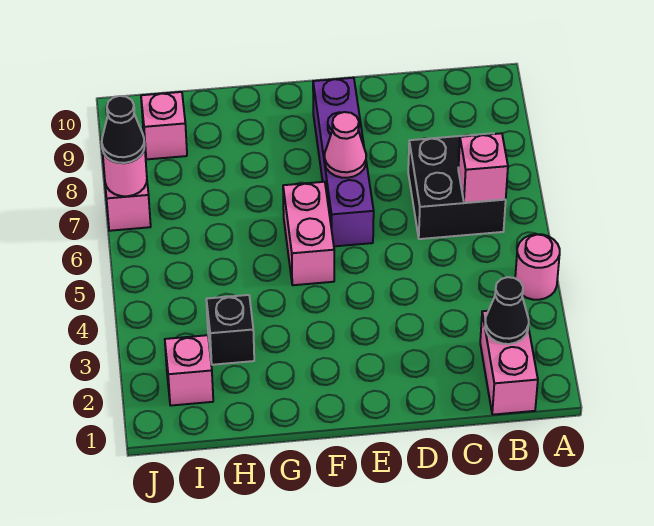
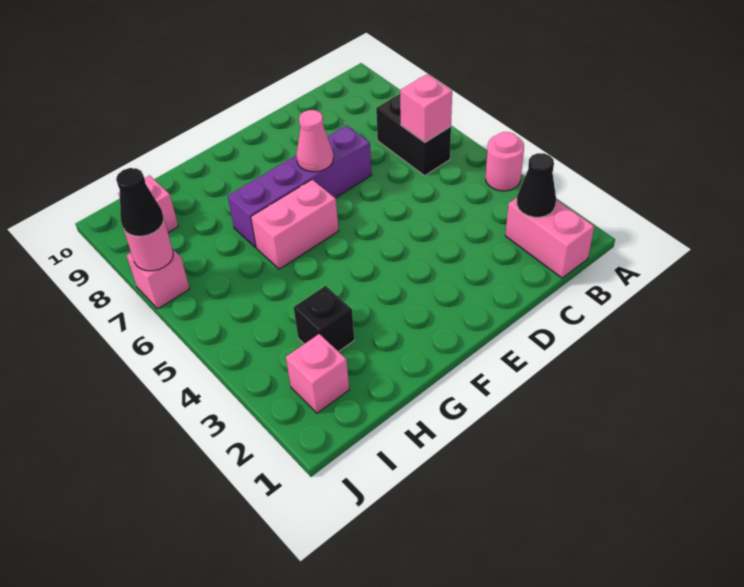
black 2x2 brick [408,133,506,239] -> black 1x2 brick [376,94,451,176]
purple 1x4 brick [313,78,374,246] -> purple 1x4 brick turned to [228,125,372,247]
pink 1x2 brick [283,182,334,285] -> pink 1x2 brick turned to [251,180,339,269]

